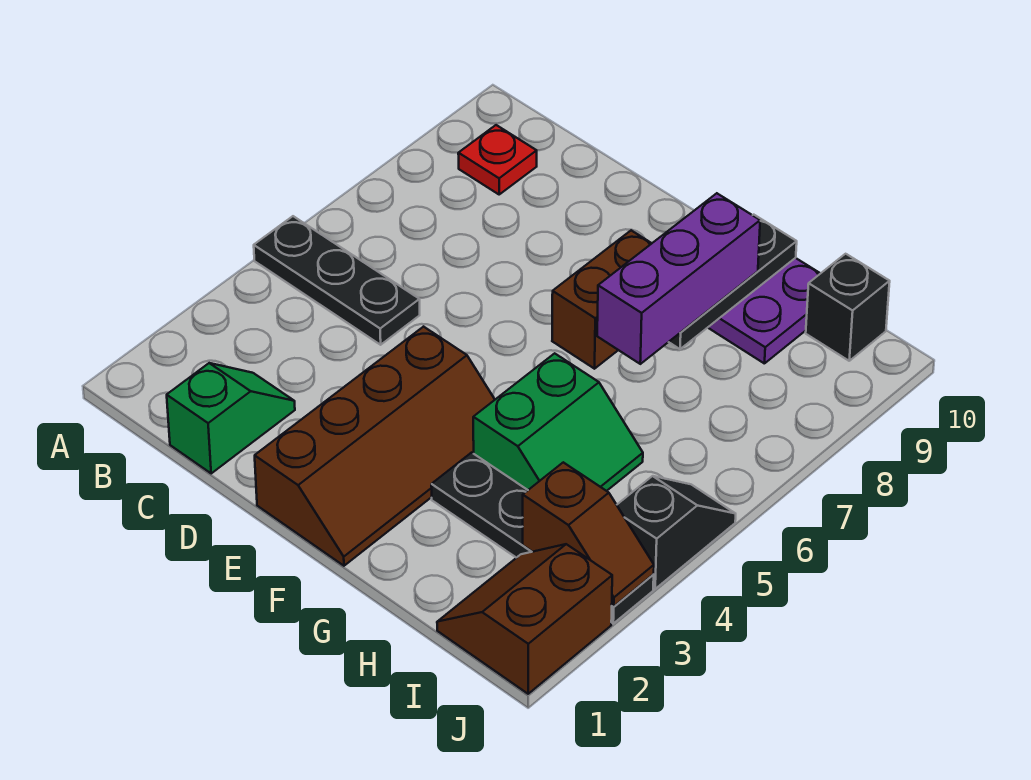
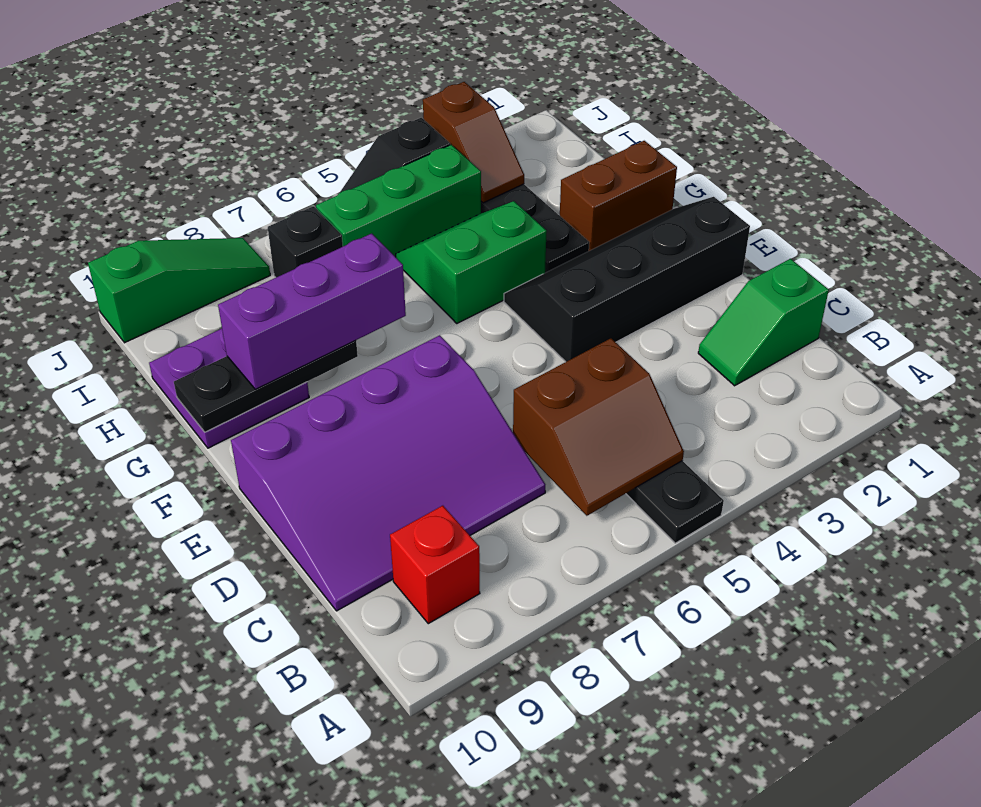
red 1x1 plate [458,125,537,194] -> red 1x1 brick [390,506,480,624]
none -> purple 3x4 slope [231,335,545,611]
brown 2x4 slope [255,327,495,566] -> black 2x4 slope [504,197,750,362]
brown 1x2 brick [552,230,652,369] -> brown 1x2 brick moved to [560,141,677,251]
brown 2x2 slope [437,544,612,694] -> brown 2x2 slope moved to [513,338,684,516]
brown 1x2 slope [523,462,654,607] -> brown 1x2 slope turned to [423,82,524,203]
none -> green 1x3 brick [316,145,481,257]
black 1x1 brick [806,254,890,361] -> black 1x1 brick moved to [268,206,343,277]
none -> green 1x3 slope [88,238,270,343]

